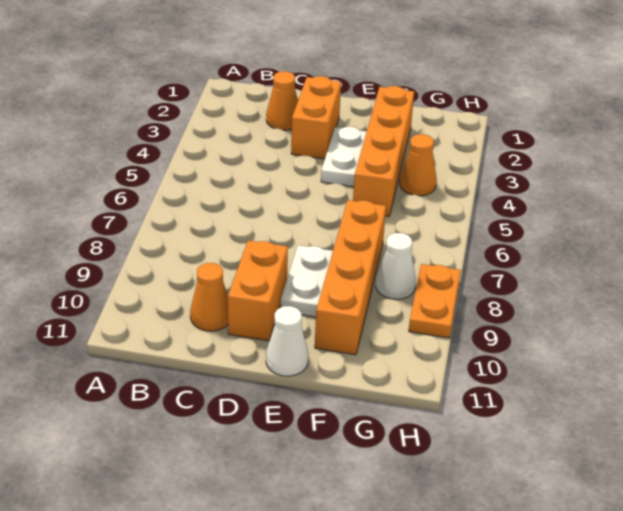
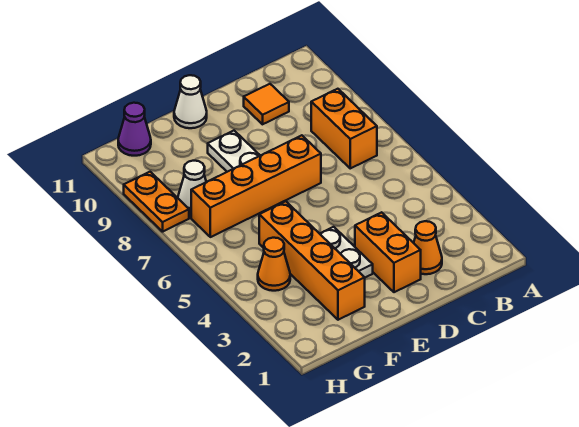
orange 1x1 cone [190,263,228,331] -> orange 1x1 tile [244,84,289,124]
orange 1x2 brick [228,240,288,341] -> orange 1x2 brick moved to [311,89,377,168]
orange 1x4 brick [315,200,386,355] -> orange 1x4 brick turned to [191,135,321,237]
none -> purple 1x1 cone [118,103,151,156]

